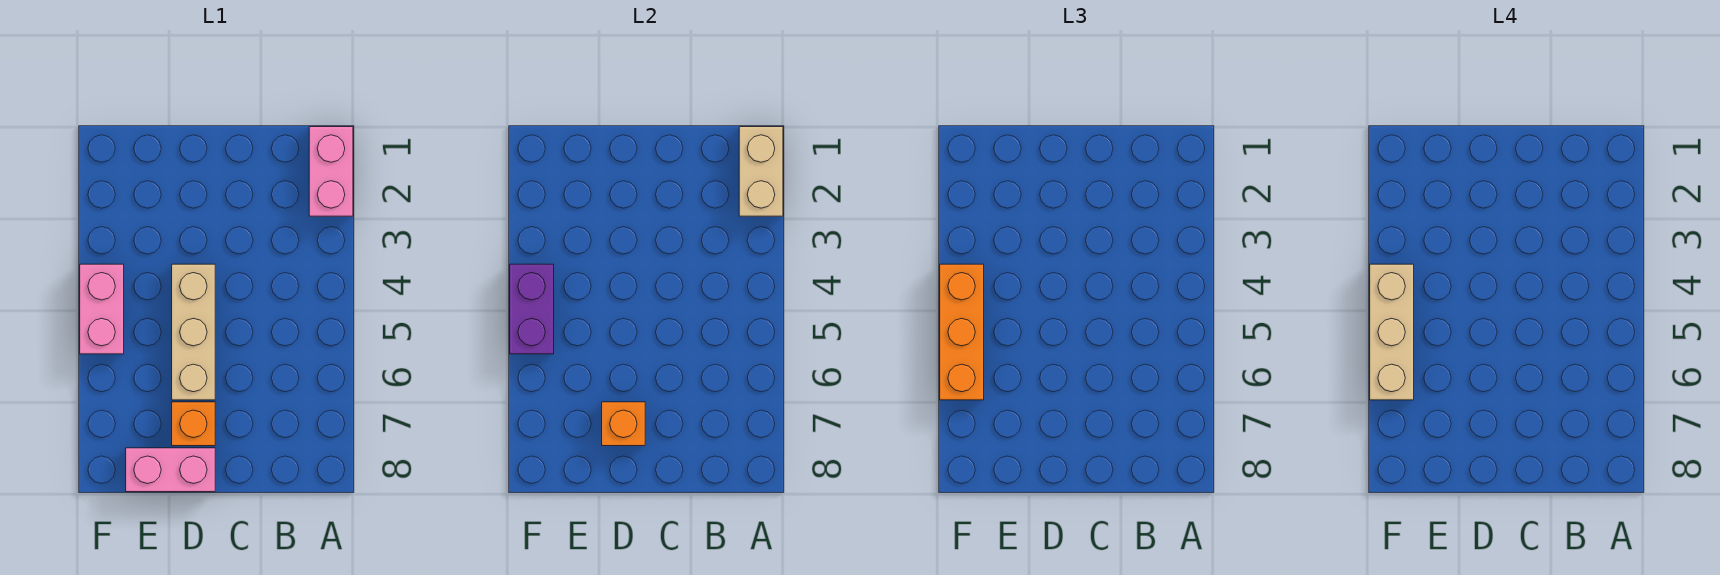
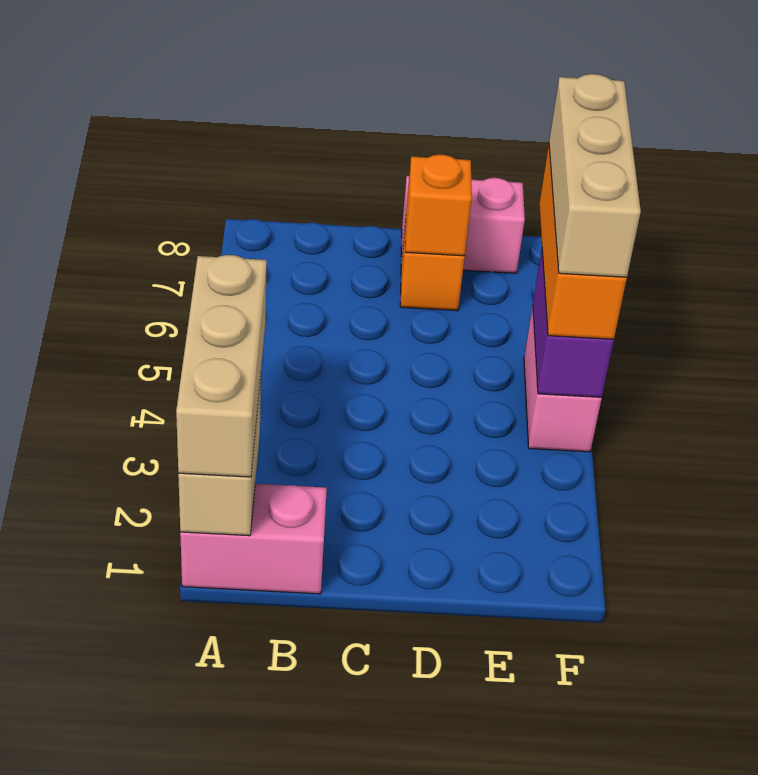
pink 1x2 brick [309,127,353,216] -> pink 1x2 brick turned to [180,484,327,594]
tan 1x3 brick [172,264,215,400] -> tan 1x3 brick moved to [176,255,267,477]

